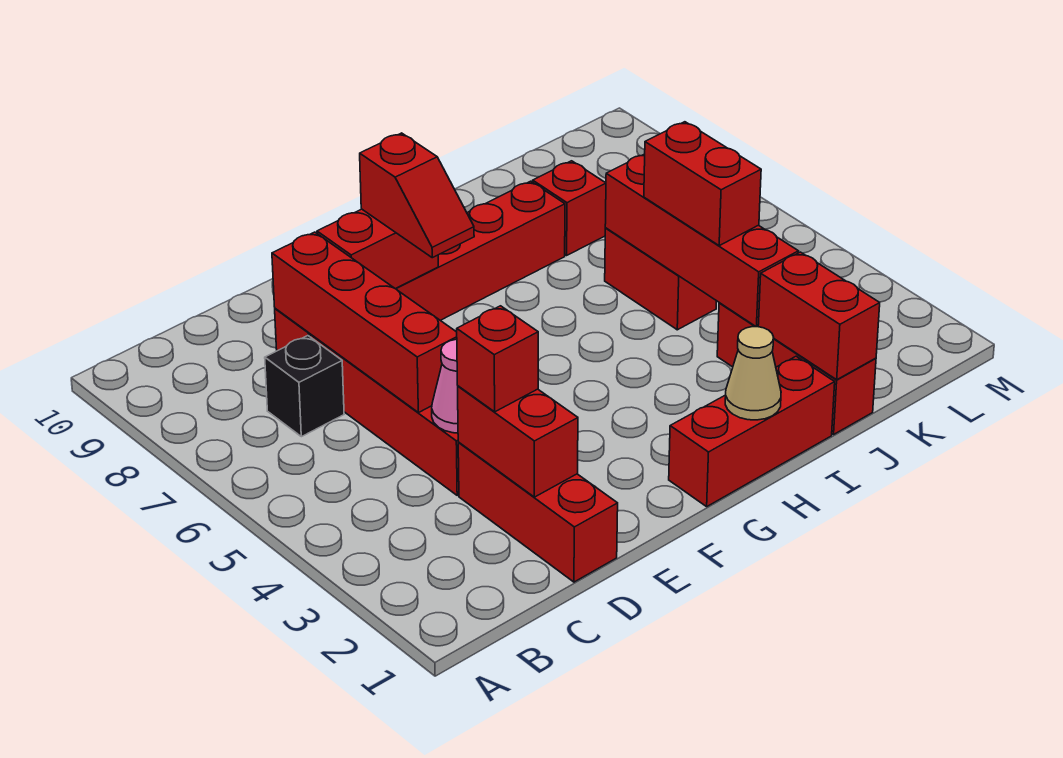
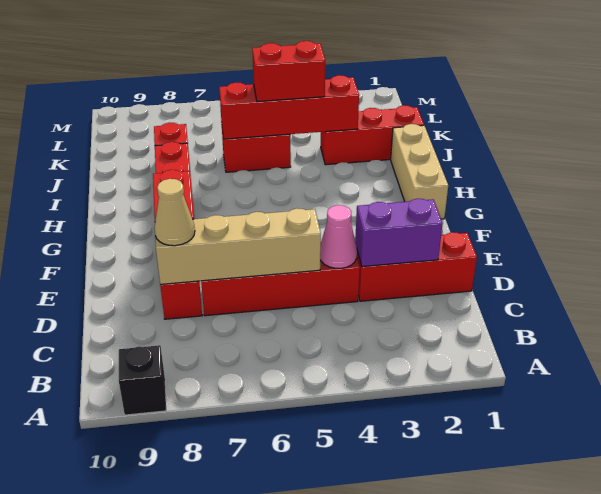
black 1x1 brick [265,336,344,437] -> black 1x1 brick moved to [119,345,166,415]
red 1x2 brick [458,386,578,497] -> purple 1x2 brick [355,199,443,267]
red 1x1 brick [457,306,538,412] -> none
red 1x4 brick [272,232,457,413] -> tan 1x4 brick [155,208,321,284]
red 1x2 slope [360,133,474,258] -> none
red 1x3 brick [669,356,835,507] -> tan 1x3 brick [391,124,448,219]
tan 1x1 cone [725,327,781,420] -> tan 1x1 cone moved to [154,179,195,246]
red 1x2 brick [758,252,880,380] -> none

